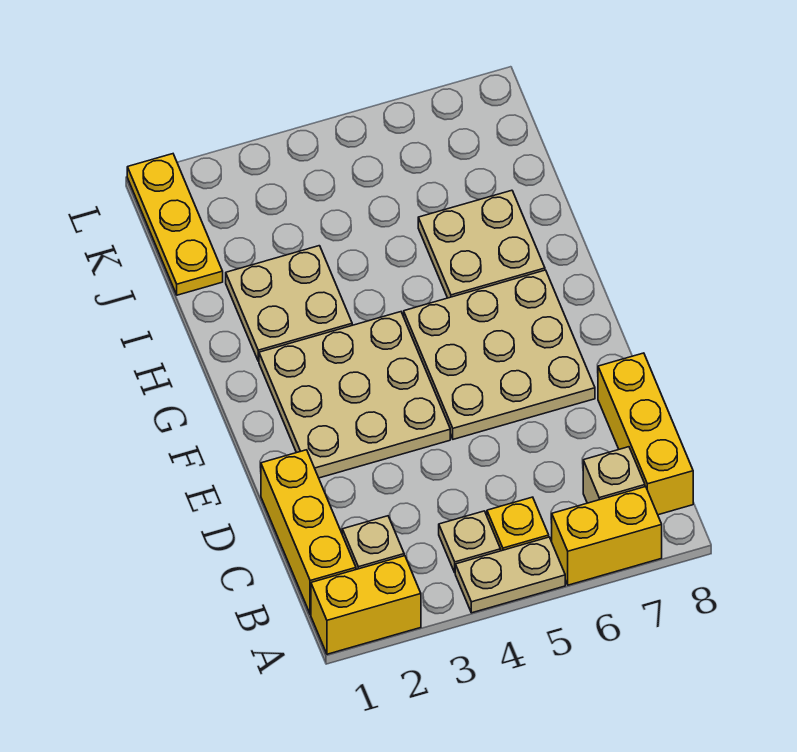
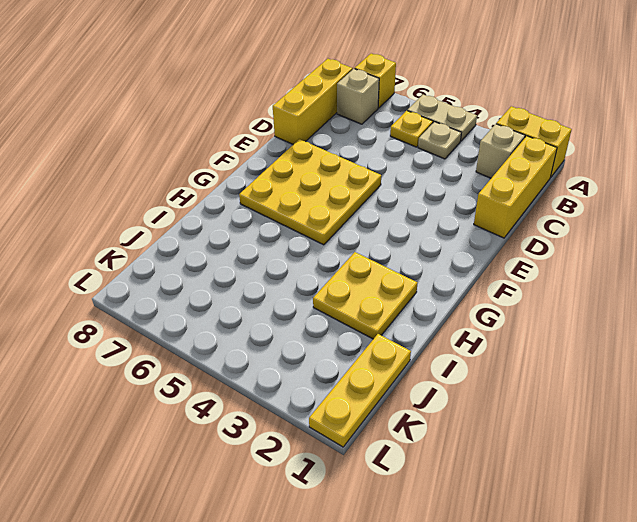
yellow 1x2 brick [552,487,662,585] -> yellow 1x1 brick [355,54,396,108]
tan 3x3 plate [259,312,450,478] -> none
tan 3x3 plate [404,270,595,439] -> yellow 3x3 plate [239,139,381,245]
tan 2x2 plate [226,246,352,361] -> yellow 2x2 plate [313,252,417,339]
tan 2x2 plate [418,190,545,298] -> none

